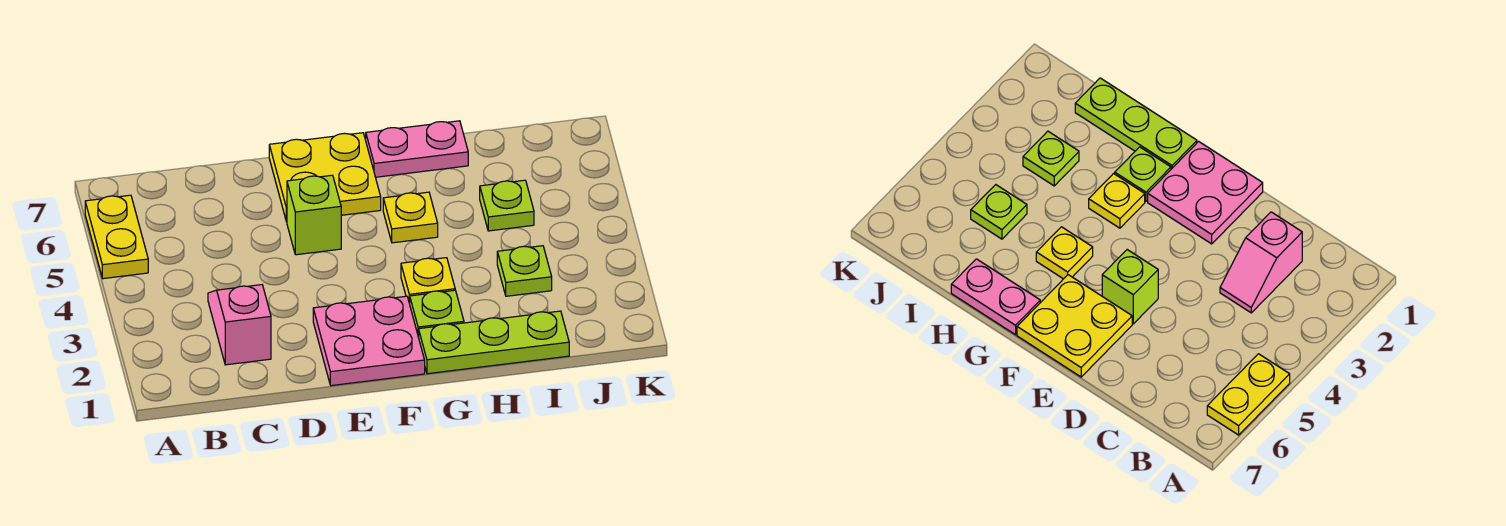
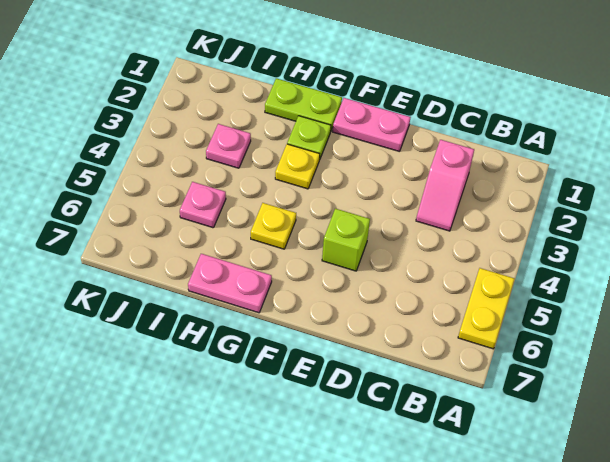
pink 2x2 plate [313,296,425,386] -> pink 1x2 plate [333,98,411,152]
yellow 2x2 plate [269,133,381,222] -> none
lime 1x3 plate [419,311,569,374] -> lime 1x2 plate [265,78,342,130]
lime 1x1 plate [497,246,552,296] -> pink 1x1 plate [206,124,251,168]
lime 1x1 plate [480,180,534,231] -> pink 1x1 plate [180,182,226,228]

